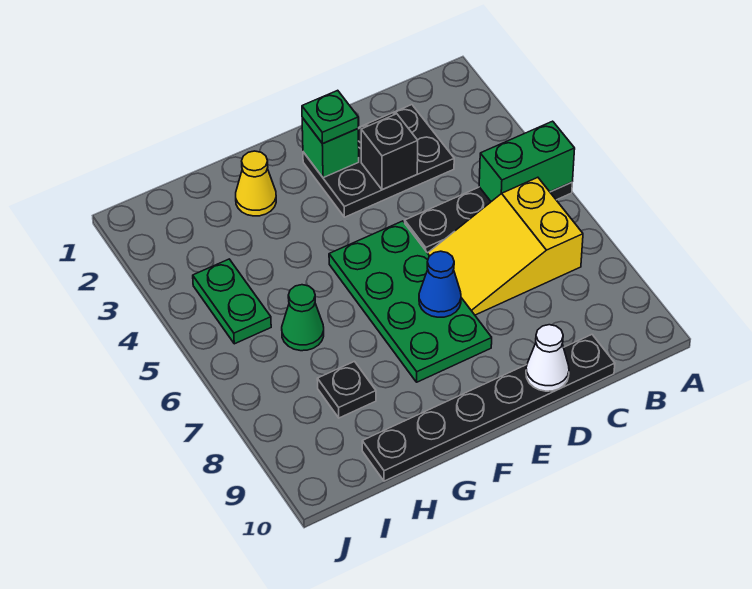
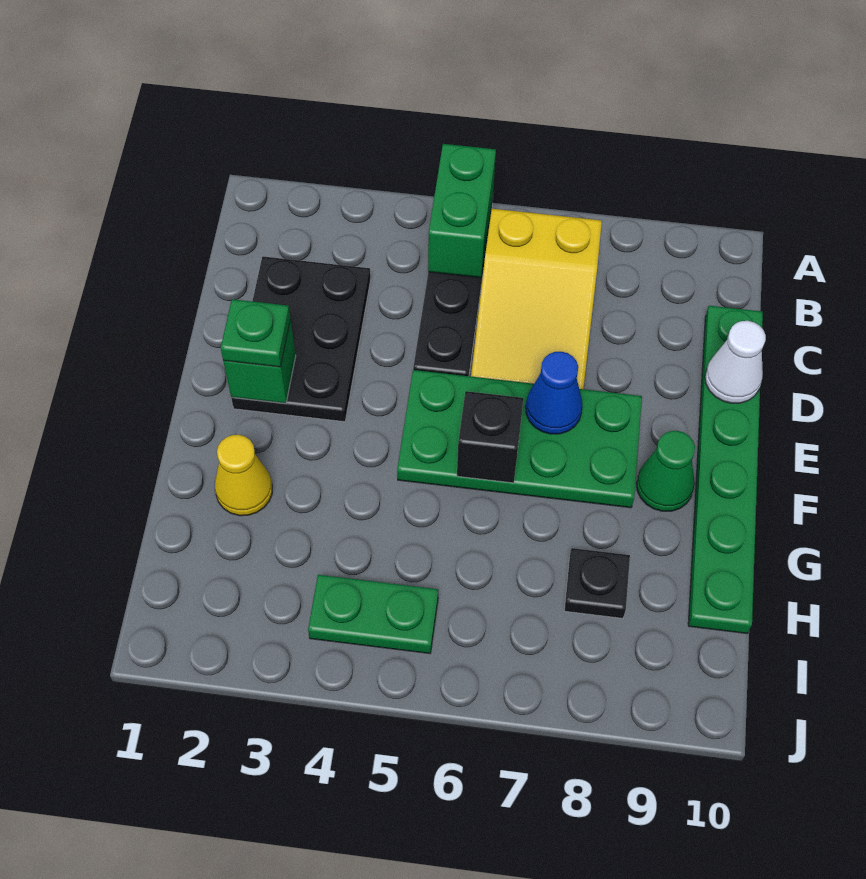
black 1x6 plate [362,335,615,481] -> green 1x6 plate [688,306,763,634]
black 1x1 brick [361,114,418,190] -> black 1x1 brick moved to [457,391,524,483]
green 1x1 cone [282,285,324,351] -> green 1x1 cone moved to [636,431,695,511]

